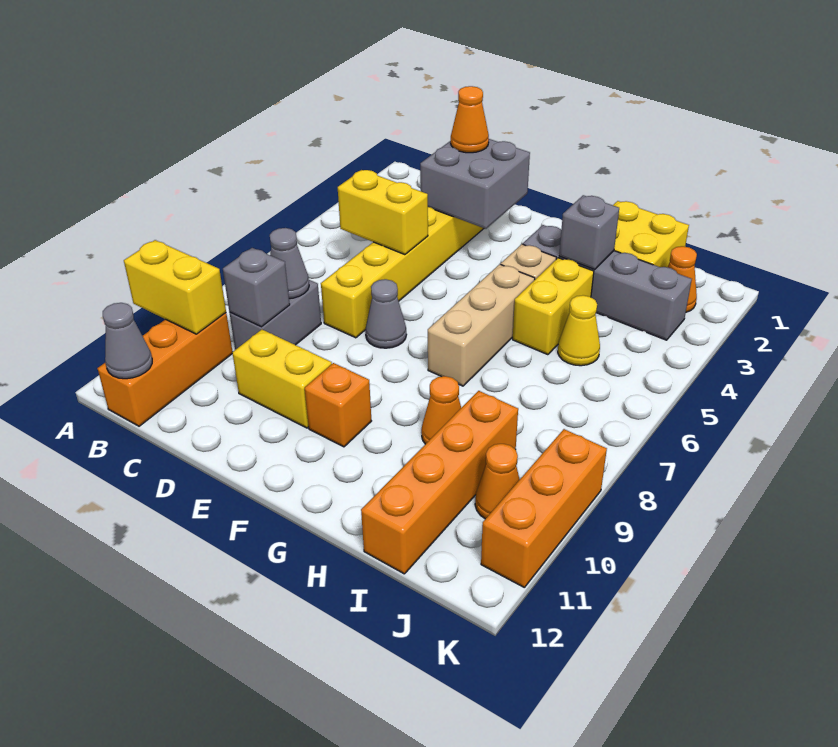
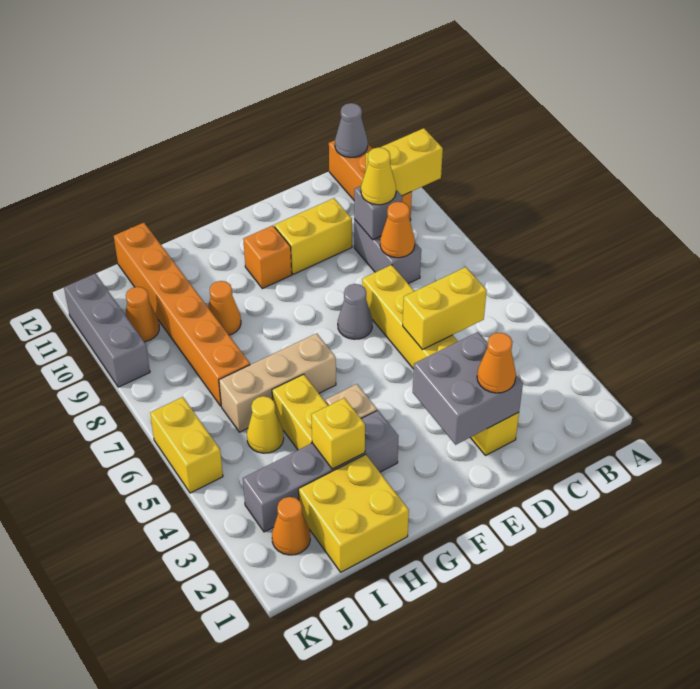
grey 1x1 cone [270,228,309,299] -> orange 1x1 cone [380,202,415,258]
none -> yellow 1x1 cone [361,147,396,205]
tan 1x3 brick [428,264,535,386] -> tan 1x3 brick turned to [219,333,336,432]
grey 1x1 brick [559,195,619,269] -> yellow 1x1 brick [311,398,365,469]
orange 1x4 brick [361,391,518,574] -> orange 1x6 brick [114,223,250,406]
none -> yellow 1x2 brick [150,397,223,493]
orange 1x3 brick [481,429,607,588] -> grey 1x3 brick [64,273,150,387]

